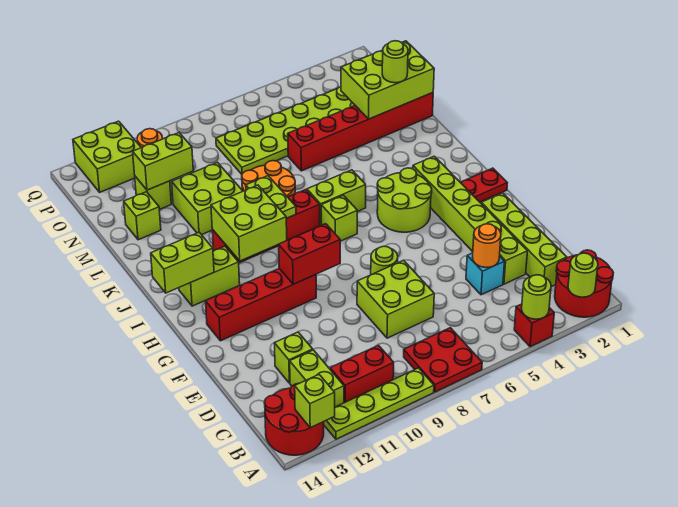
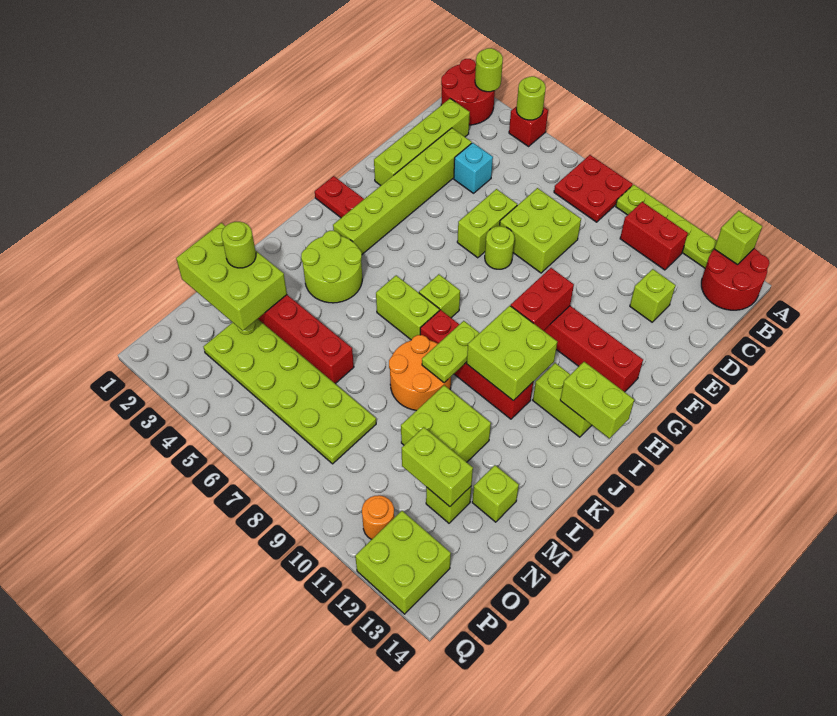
lime 1x2 brick [290,350,344,407] -> lime 1x2 brick moved to [457,189,517,258]
orange 1x1 round brick [473,224,501,268] -> none
red 1x2 brick [279,224,340,284] -> red 1x2 brick turned to [511,268,574,331]
lime 2x2 round brick [377,168,432,232] -> lime 2x2 round brick moved to [301,231,362,303]

